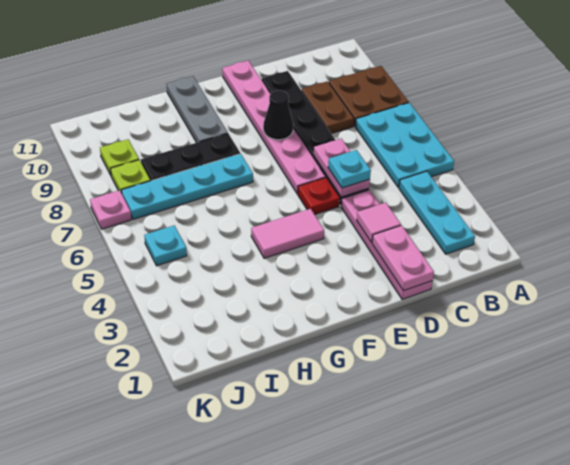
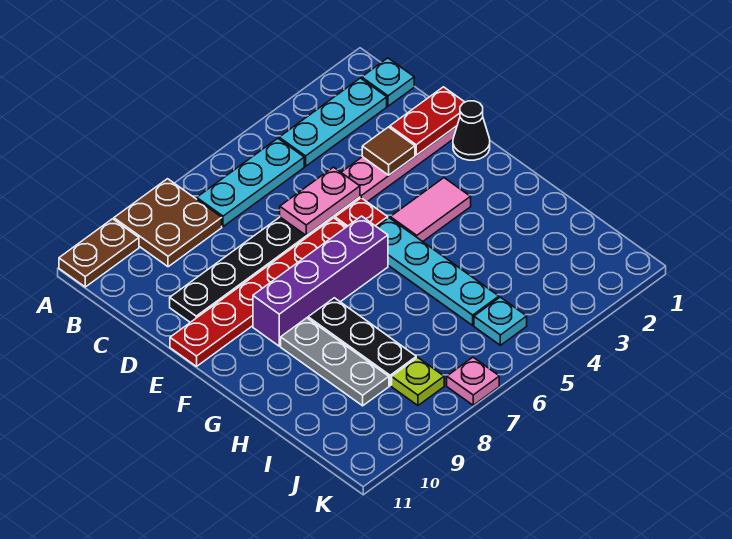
cyan 2x3 plate [355,103,454,187] -> cyan 1x3 plate [197,138,304,227]
brown 1x2 plate [302,81,354,134] -> brown 1x2 plate moved to [59,219,139,287]
pink 1x2 plate [372,225,434,291] -> red 1x2 plate [390,87,465,155]
pink 1x1 tile [357,203,401,242] -> brown 1x1 tile [362,127,415,175]
cyan 1x1 plate [328,150,371,188] -> cyan 1x1 plate moved to [362,58,414,106]
pink 1x6 plate [222,61,325,194] -> red 1x6 plate [170,218,346,366]
black 1x1 cone [263,90,293,140] -> black 1x1 cone moved to [453,101,490,160]
pink 1x2 tile [251,209,324,258] -> pink 1x2 tile turned to [390,178,471,242]
none -> purple 1x4 brick [253,216,388,346]
cyan 1x4 plate [121,154,253,219] -> cyan 1x4 plate moved to [377,218,499,325]
grey 1x3 plate [166,76,228,143] -> grey 1x3 plate turned to [281,318,389,406]
lime 1x1 plate [100,139,139,175] -> none

